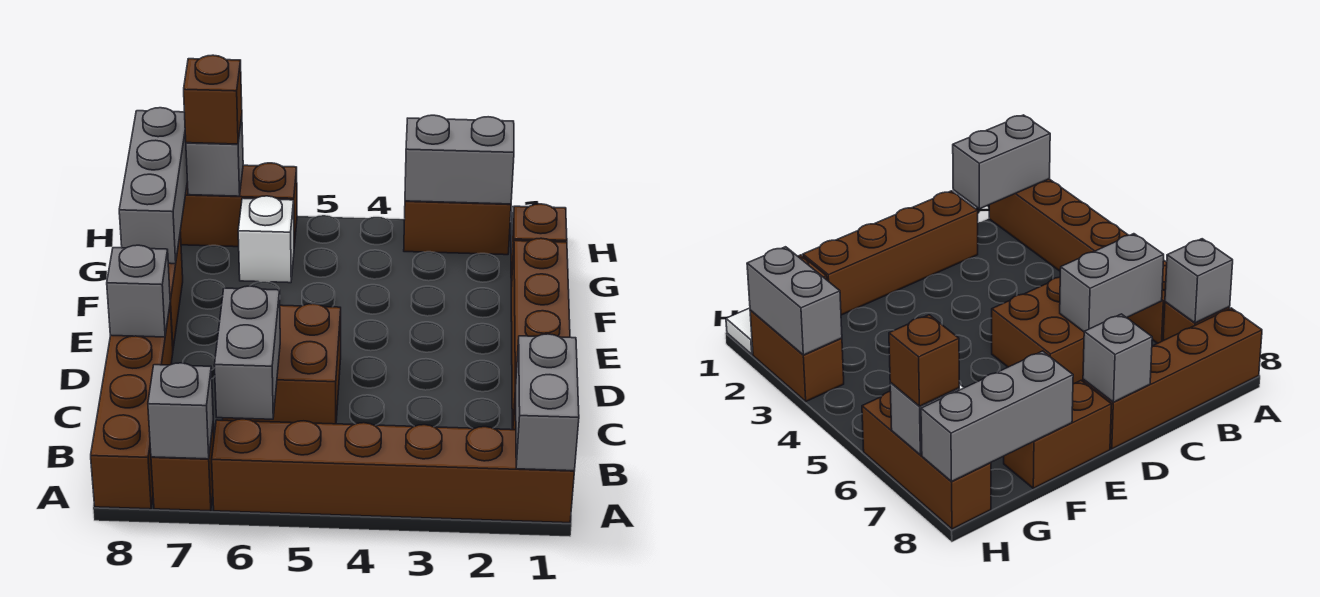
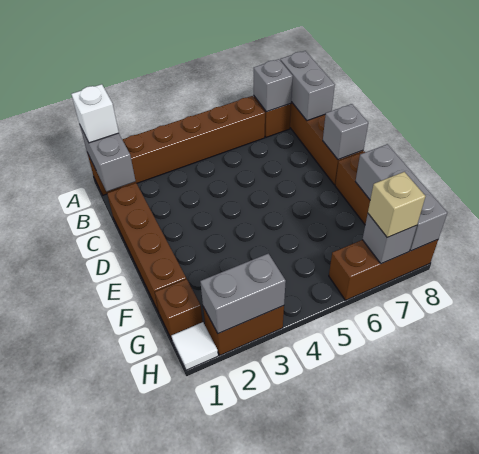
grey 1x2 brick [214,286,280,419] -> grey 1x2 brick moved to [280,51,335,121]
brown 2x2 brick [223,304,341,424] -> none
white 1x1 brick [238,196,294,283] -> white 1x1 brick moved to [71,84,119,143]
brown 1x1 brick [184,55,242,144] -> tan 1x1 brick [368,172,426,237]

